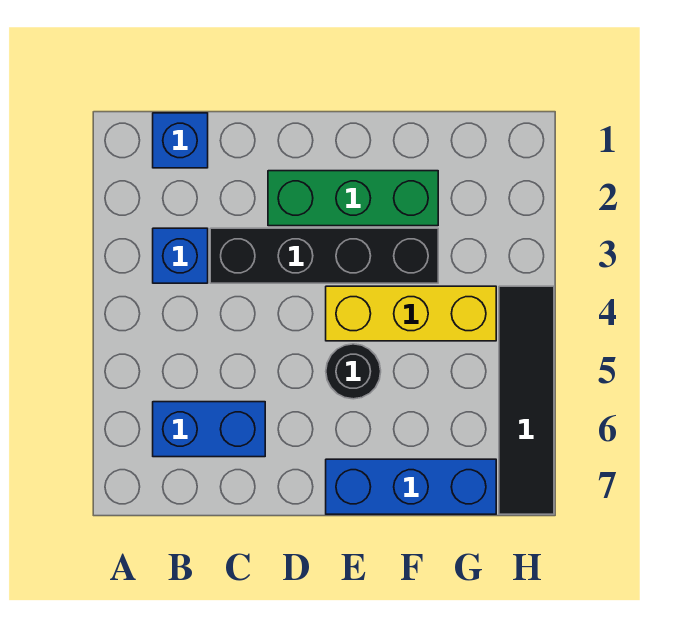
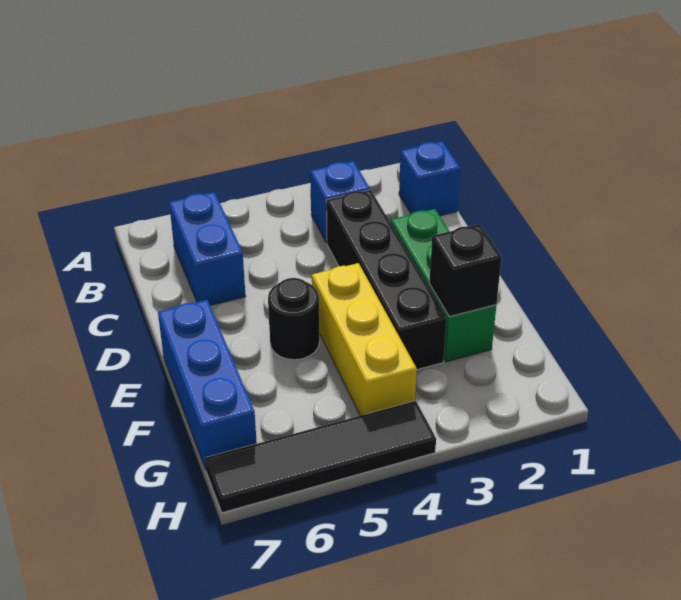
none -> black 1x1 brick [429,224,502,316]

